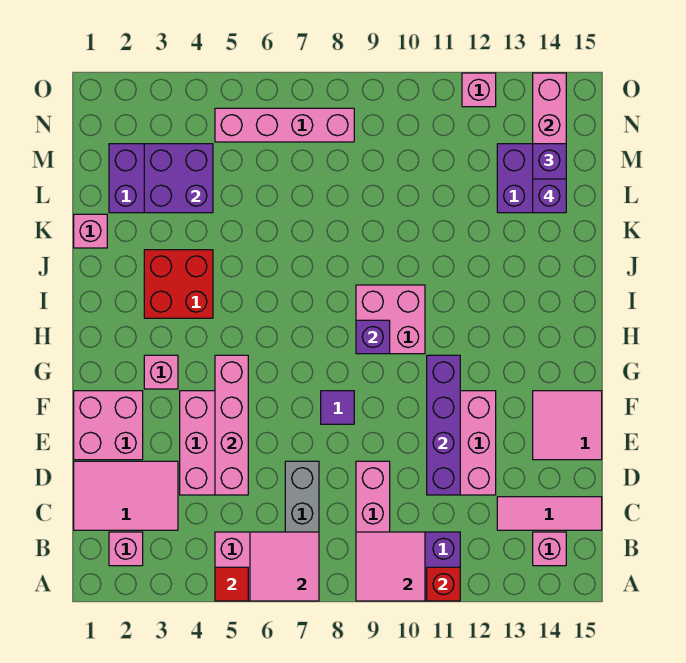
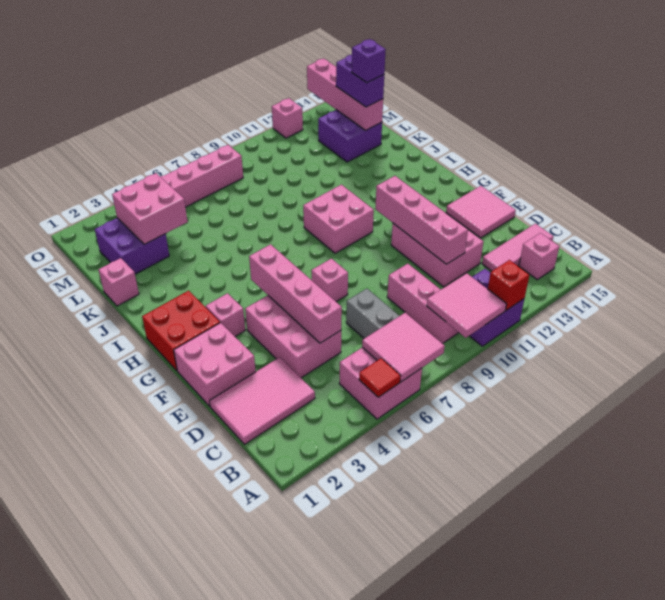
pink 1x1 brick [109,532,143,566] -> pink 1x1 brick moved to [311,258,348,302]
purple 1x4 brick [427,355,460,495] -> pink 1x4 brick [375,176,468,264]
purple 1x1 tile [321,391,354,424] -> none
purple 1x1 brick [356,320,390,354] -> none
red 2x2 brick [144,250,213,318] -> red 2x2 brick moved to [142,291,220,371]
purple 2x2 brick [144,144,213,213] -> pink 2x2 brick [112,173,188,244]

